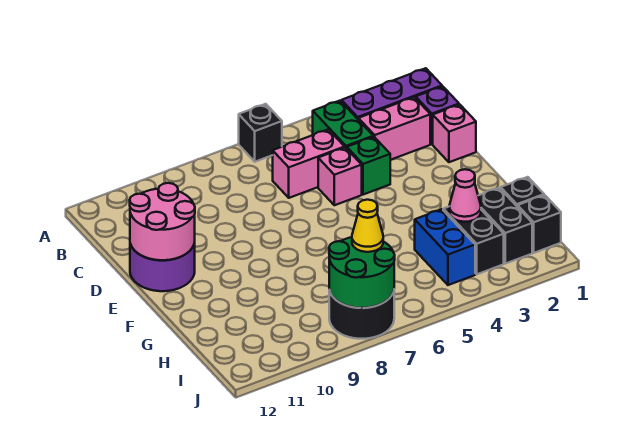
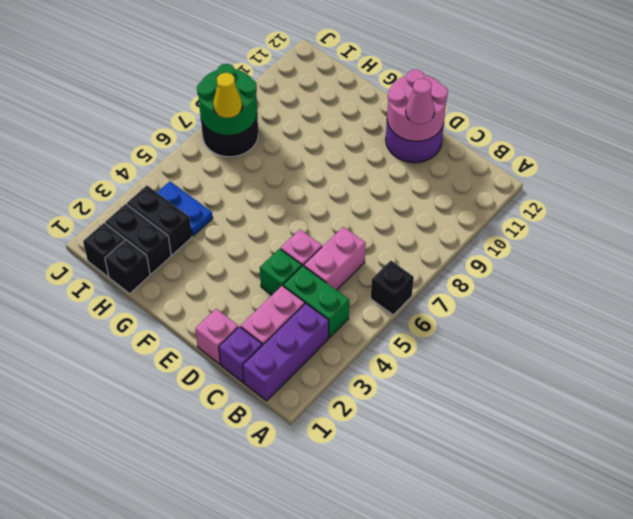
pink 1x1 cone [449,169,481,222] -> pink 1x1 cone moved to [406,79,435,124]
blue 1x2 brick [415,209,475,285] -> blue 1x2 plate [157,181,213,236]

